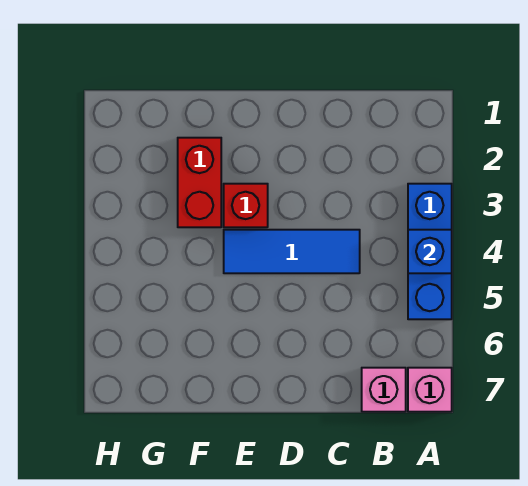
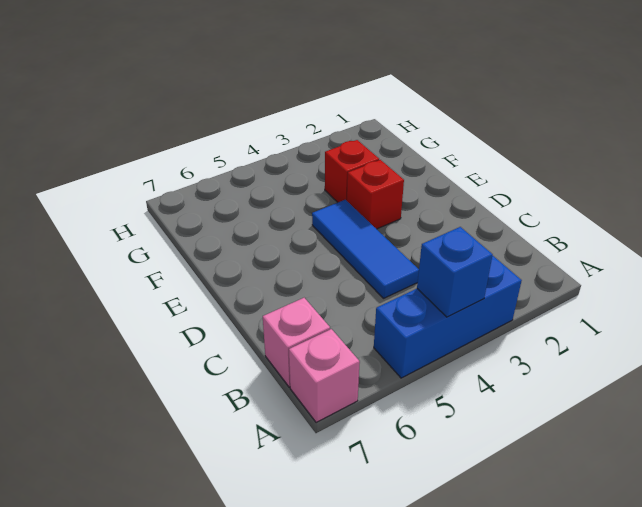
red 1x2 brick [178,138,221,227] -> red 1x1 brick [325,140,379,202]

